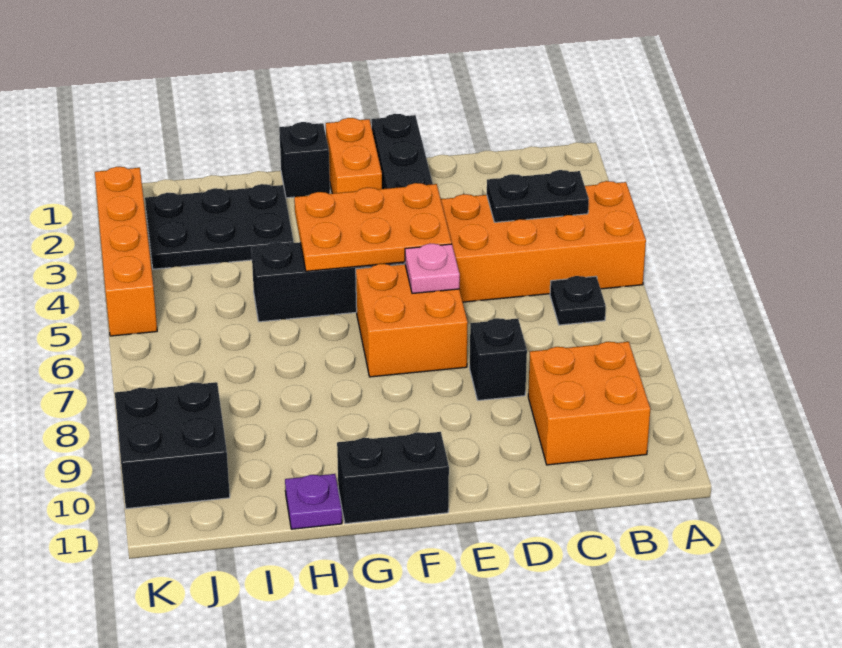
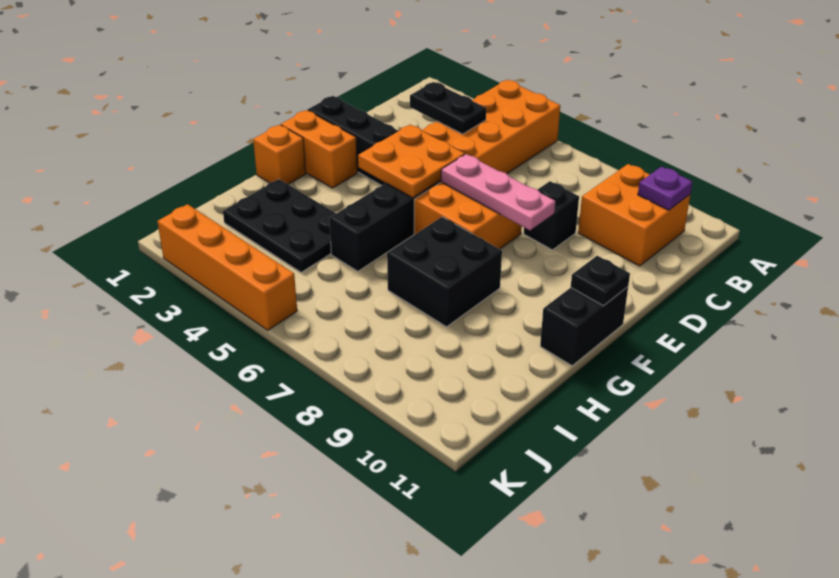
black 1x2 plate [487,170,589,222] -> black 1x2 plate turned to [410,82,486,134]
black 1x1 plate [550,276,606,325] -> black 1x1 plate moved to [571,256,630,306]
orange 2x3 plate [294,183,452,271] -> orange 2x2 plate [358,125,465,198]
pink 1x1 plate [405,244,460,294] -> pink 1x3 plate [441,154,555,230]
black 1x1 brick [279,122,330,198] -> orange 1x1 brick [253,125,306,184]
black 2x3 plate [145,184,294,269] -> black 2x3 plate turned to [223,179,336,272]
purple 1x1 plate [285,474,342,529] -> purple 1x1 plate moved to [638,167,693,210]
black 2x2 brick [115,382,230,509] -> black 2x2 brick moved to [387,217,502,327]

